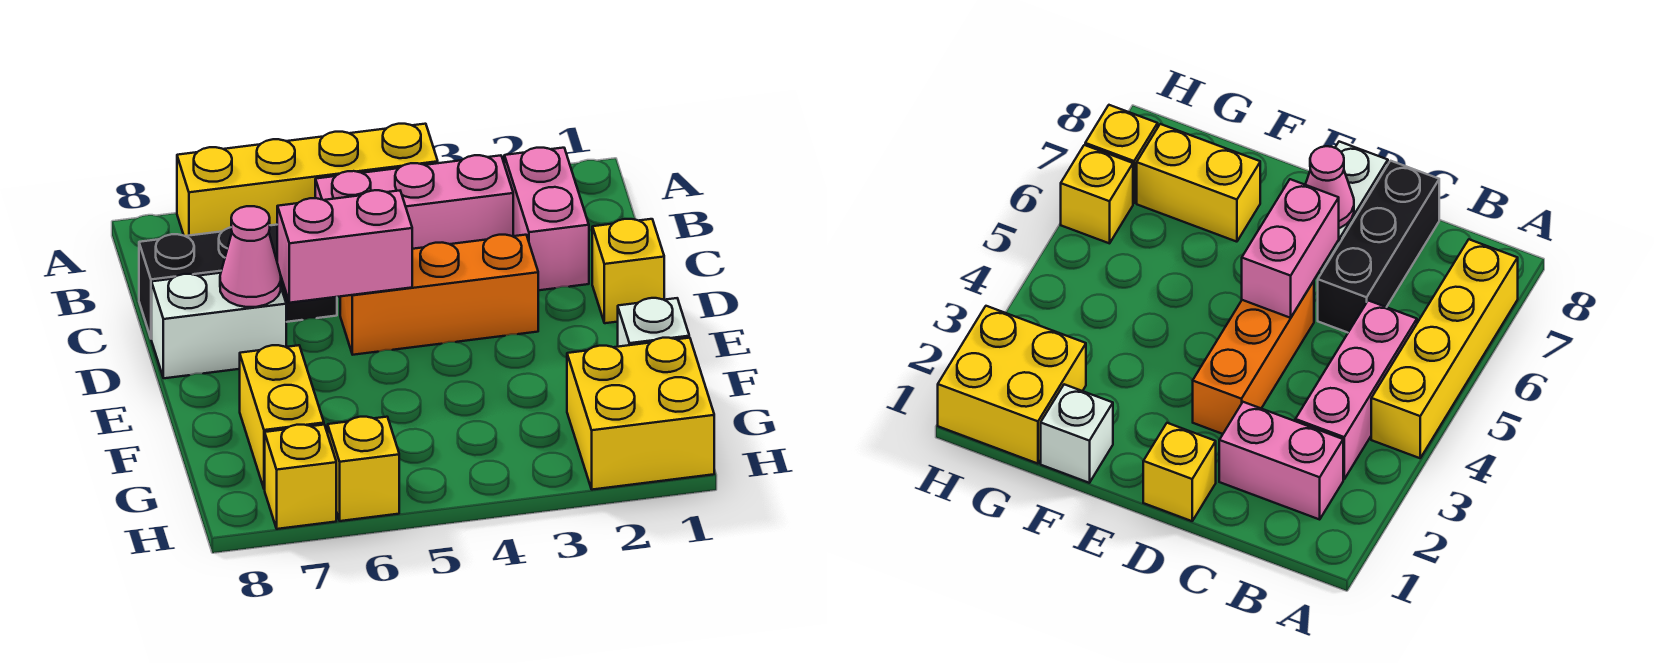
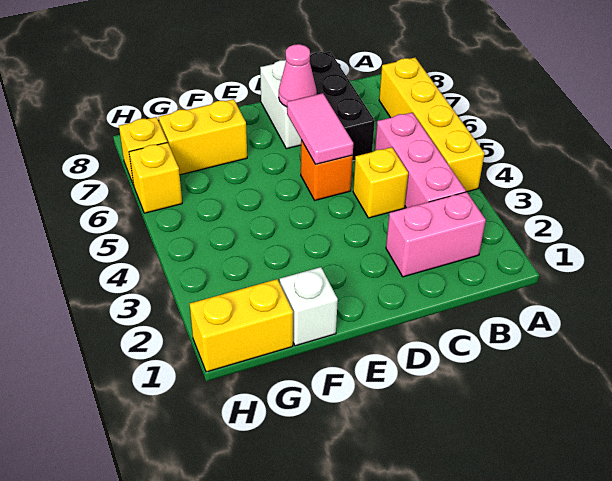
yellow 1x1 brick [592,219,664,323] -> yellow 1x1 brick moved to [353,147,408,218]
orange 1x3 brick [340,235,538,355] -> orange 1x1 brick [301,140,353,200]
pink 1x2 brick [277,190,412,303] -> pink 1x2 tile [287,93,353,164]
yellow 2x2 brick [567,338,714,490] -> yellow 1x2 brick [190,279,293,372]

